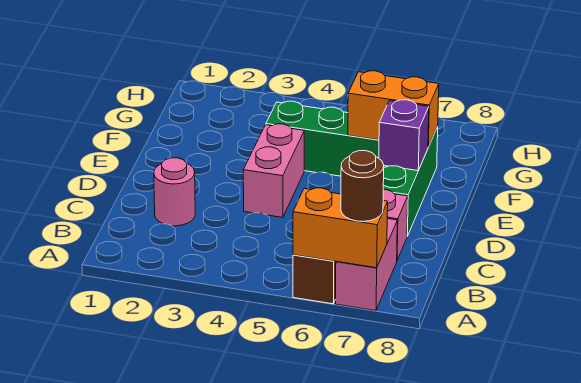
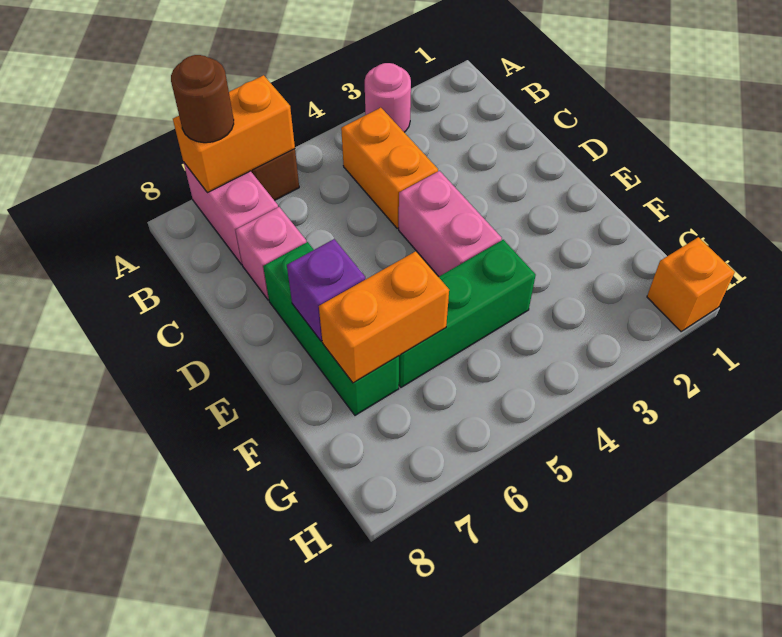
none -> orange 1x2 brick [341,108,438,228]
pink 1x1 round brick [154,158,195,226] -> pink 1x1 round brick moved to [365,63,411,132]
none -> orange 1x1 brick [647,237,735,331]

